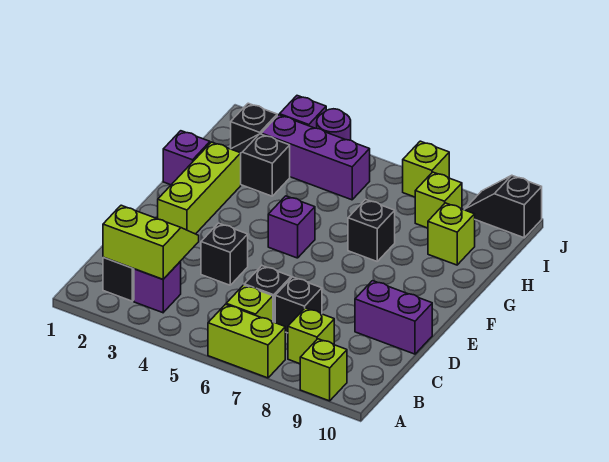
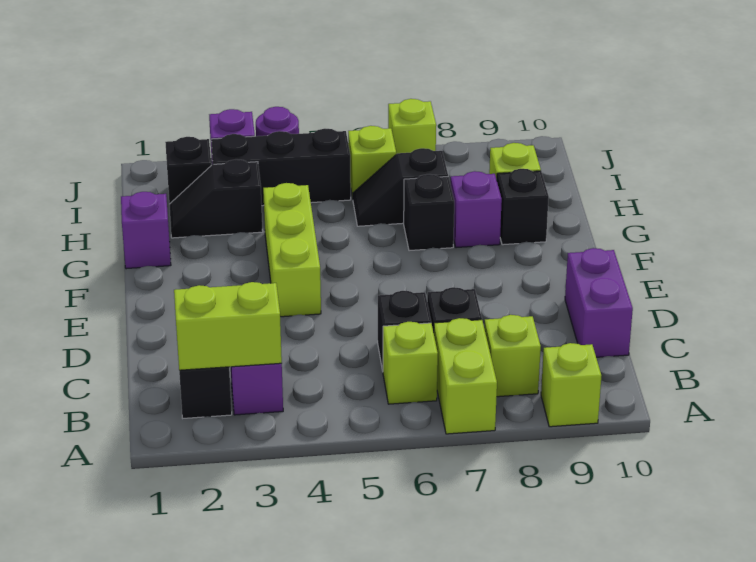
lime 1x2 brick [208,304,286,378] -> lime 1x2 brick turned to [434,318,497,434]
black 1x1 brick [201,223,248,285] -> black 1x1 brick moved to [497,169,549,245]
purple 1x2 brick [355,281,432,354] -> purple 1x2 brick turned to [565,248,633,357]
lime 1x3 brick [158,142,241,234] -> lime 1x3 brick moved to [263,183,321,317]
purple 1x1 brick [268,196,315,258] -> purple 1x1 brick moved to [450,171,502,248]
purple 1x3 brick [261,115,370,200] -> black 1x3 brick [211,129,351,206]
lime 1x1 brick [415,172,462,228] -> lime 1x1 brick moved to [348,126,396,198]
black 1x2 slope [464,175,542,238] -> black 1x2 slope moved to [353,148,448,226]

